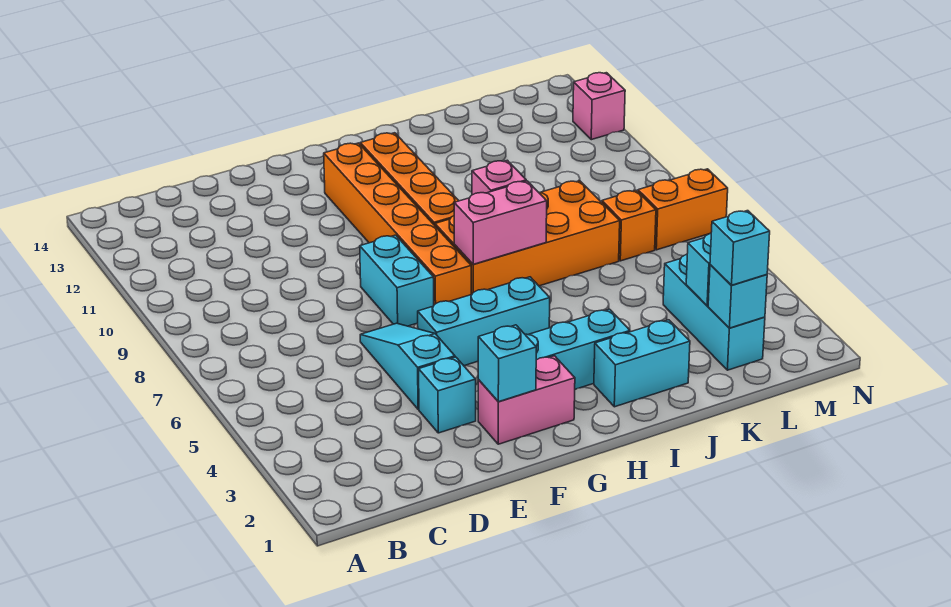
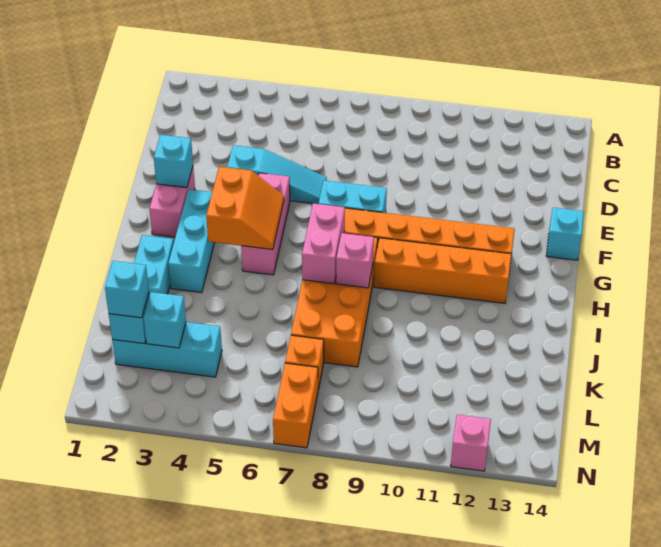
cyan 1x1 brick [419,357,476,433] -> cyan 1x1 brick moved to [546,208,584,260]
cyan 1x3 brick [418,277,550,366] -> pink 1x3 brick [241,173,290,275]
none -> orange 2x2 slope [206,167,284,250]

